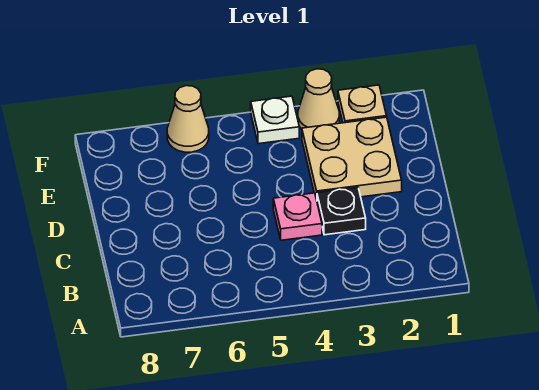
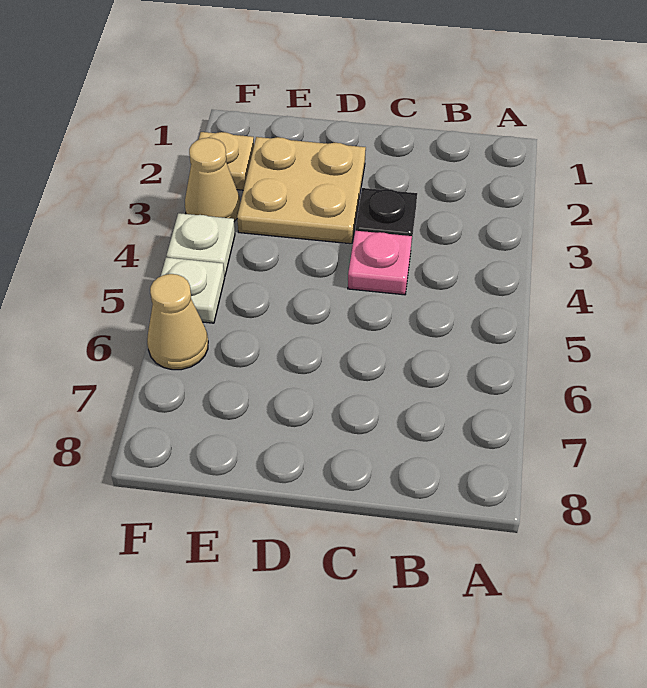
none -> white 1x1 plate [161,257,225,323]

